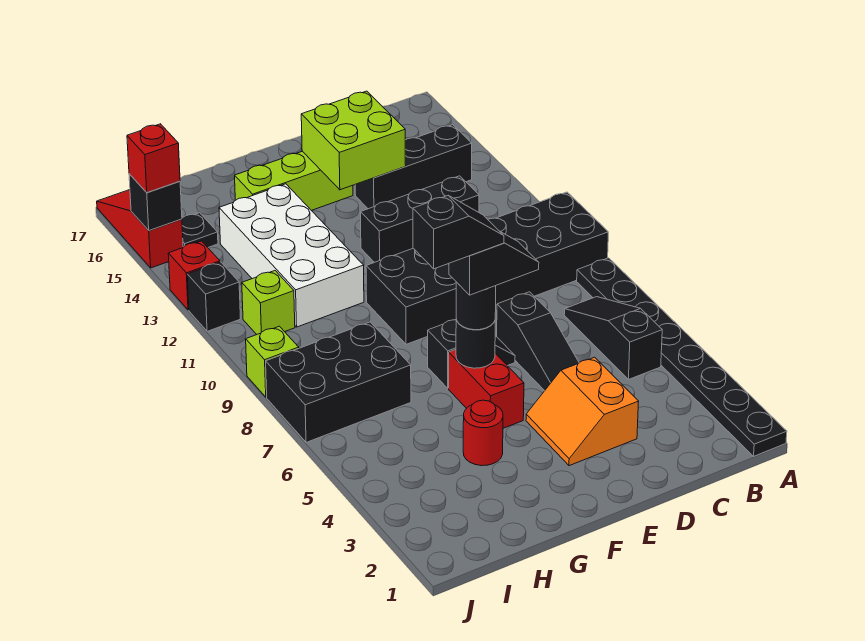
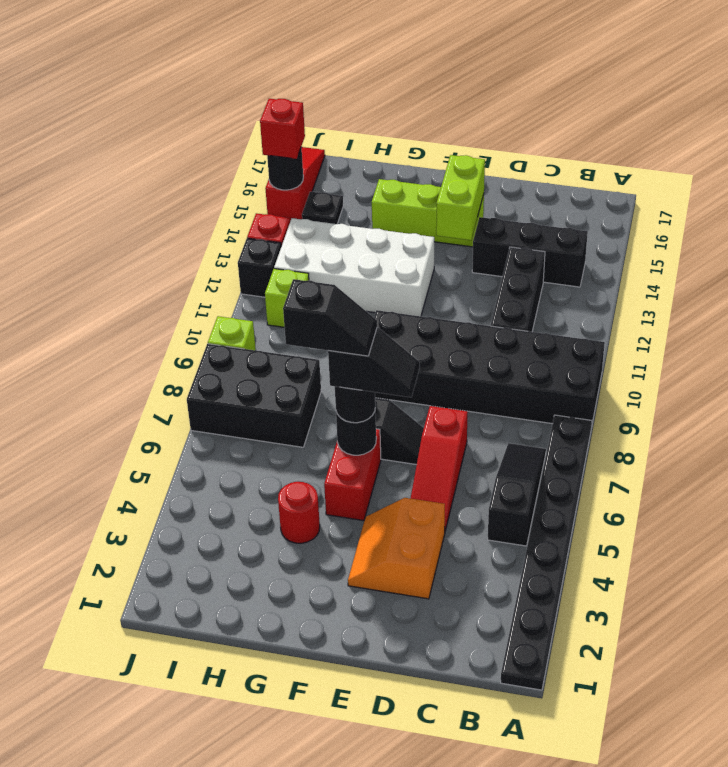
black 1x3 brick [360,176,479,262] -> black 1x3 brick turned to [491,247,545,332]
black 1x3 slope [497,292,579,391] -> red 1x3 slope [411,406,467,531]
lime 2x2 brick [301,91,406,190] -> lime 1x2 brick [436,155,485,240]
white 2x4 brick [219,184,364,327] -> white 2x4 brick turned to [274,218,434,316]
black 1x1 brick [129,174,182,231] -> black 1x1 round brick [267,147,303,190]

